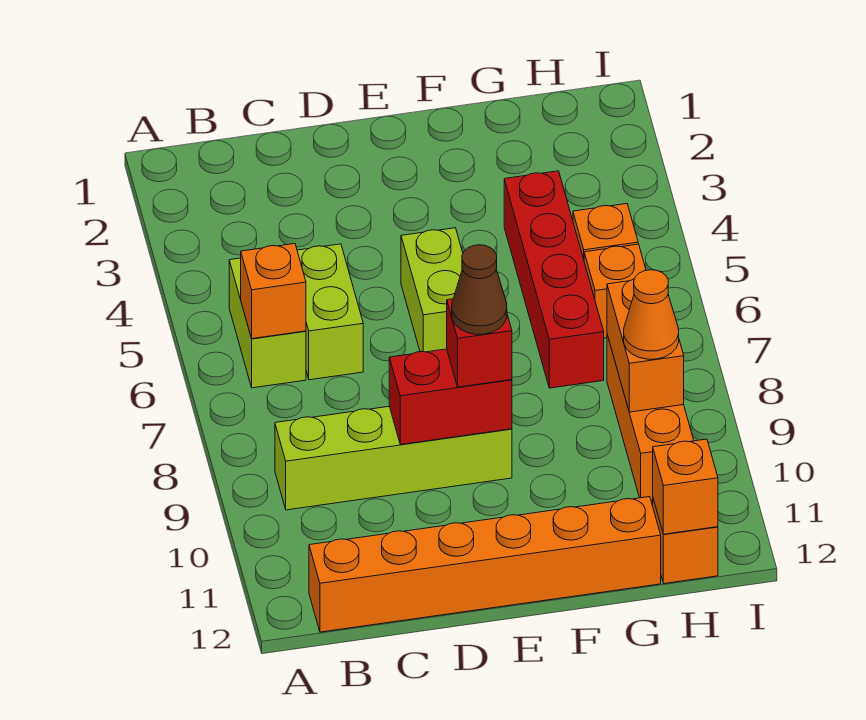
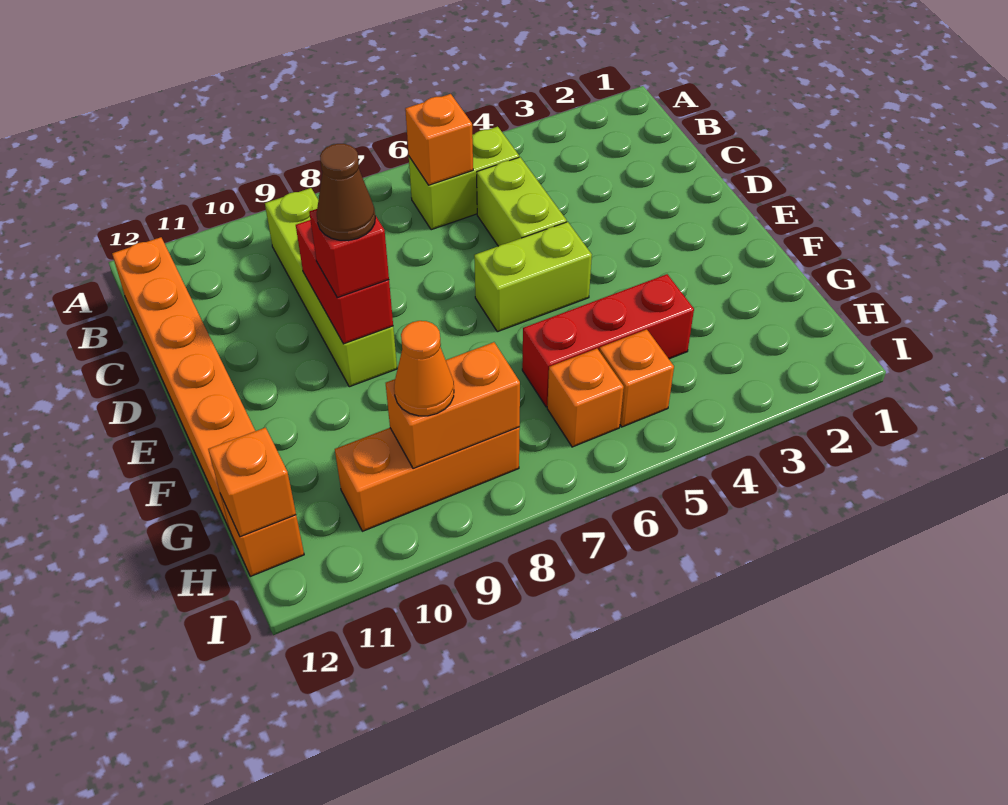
lime 1x2 brick [297,244,363,380] -> lime 1x2 brick turned to [477,157,567,246]
red 1x4 brick [504,171,604,388] -> red 1x3 brick [522,274,694,407]

